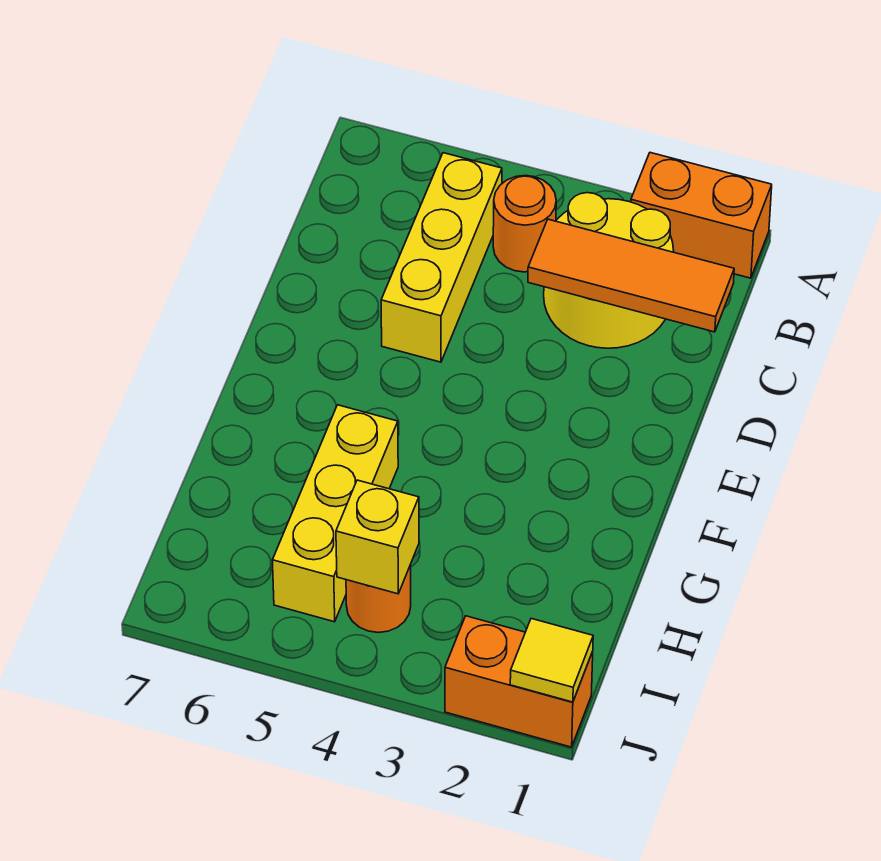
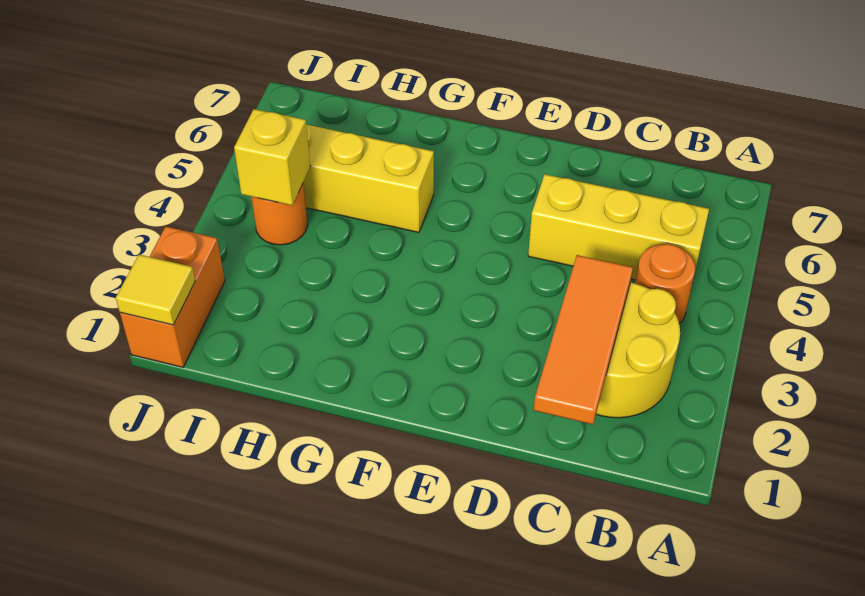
orange 1x2 brick [631,153,772,278] -> none

